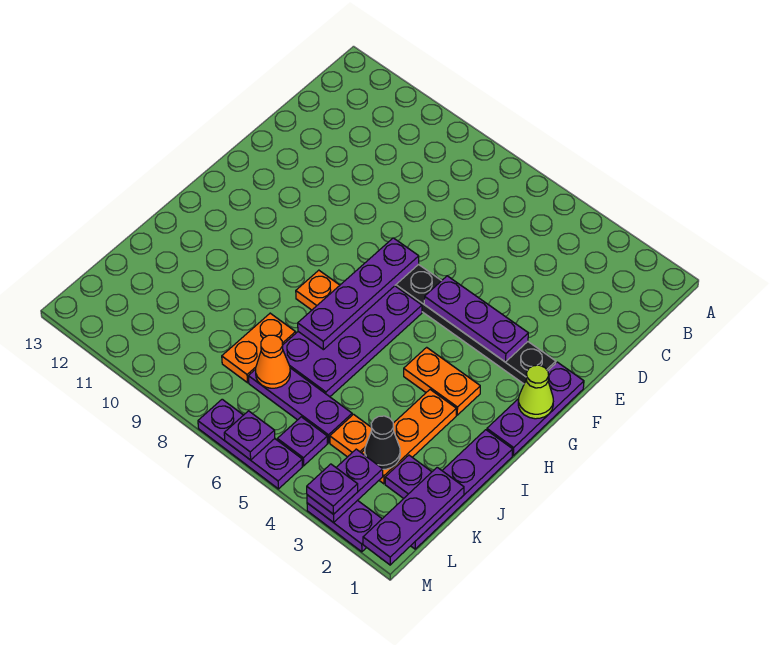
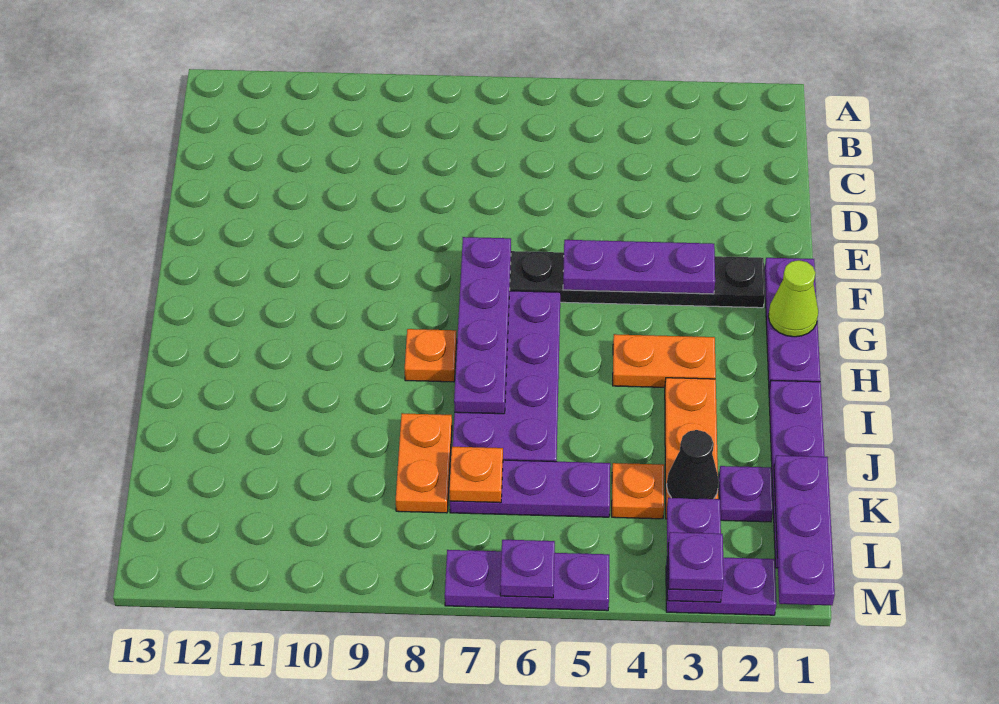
orange 1x1 cone [256,335,290,388] -> orange 1x1 plate [449,447,503,503]
purple 1x1 plate [277,417,328,466] -> none

